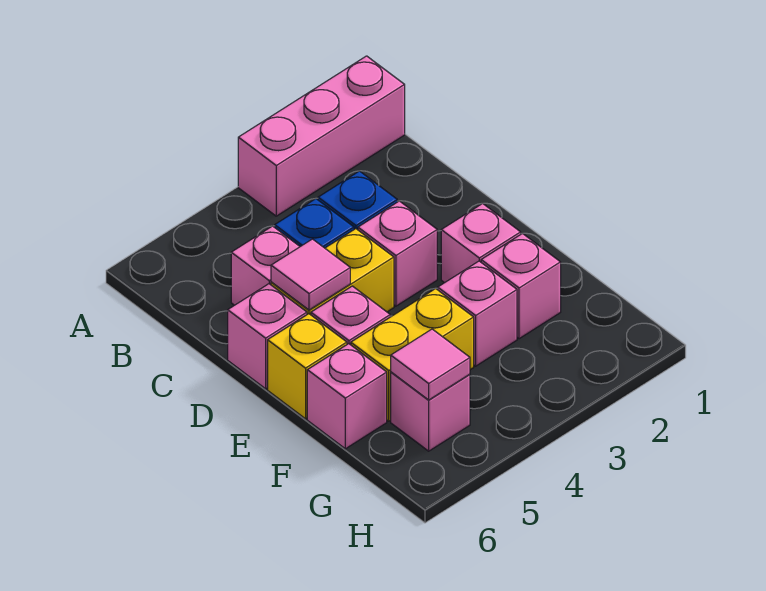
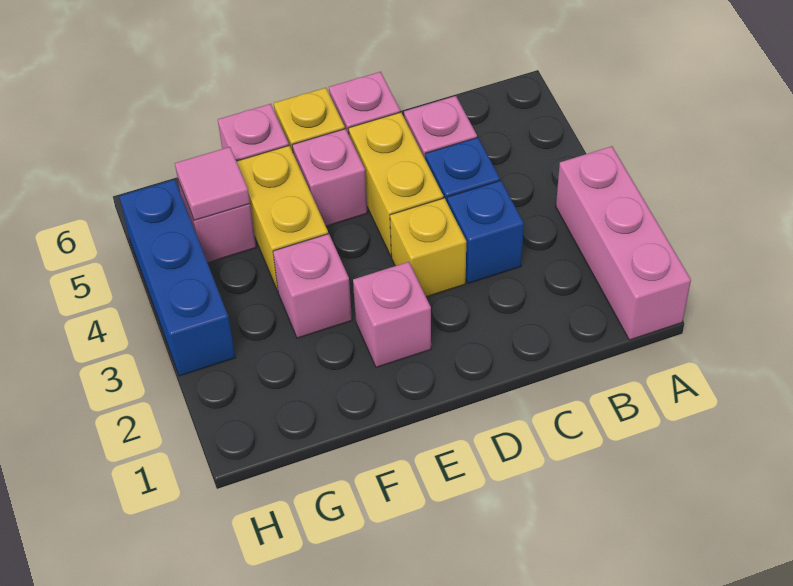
pink 1x1 brick [358,201,437,306] -> yellow 1x1 brick [390,198,466,297]
pink 1x1 tile [271,239,350,310] -> none
pink 1x1 brick [481,233,561,339] -> none
none -> blue 1x3 brick [119,180,236,376]

